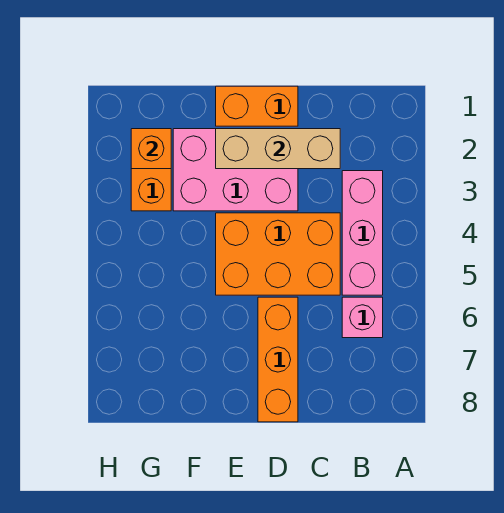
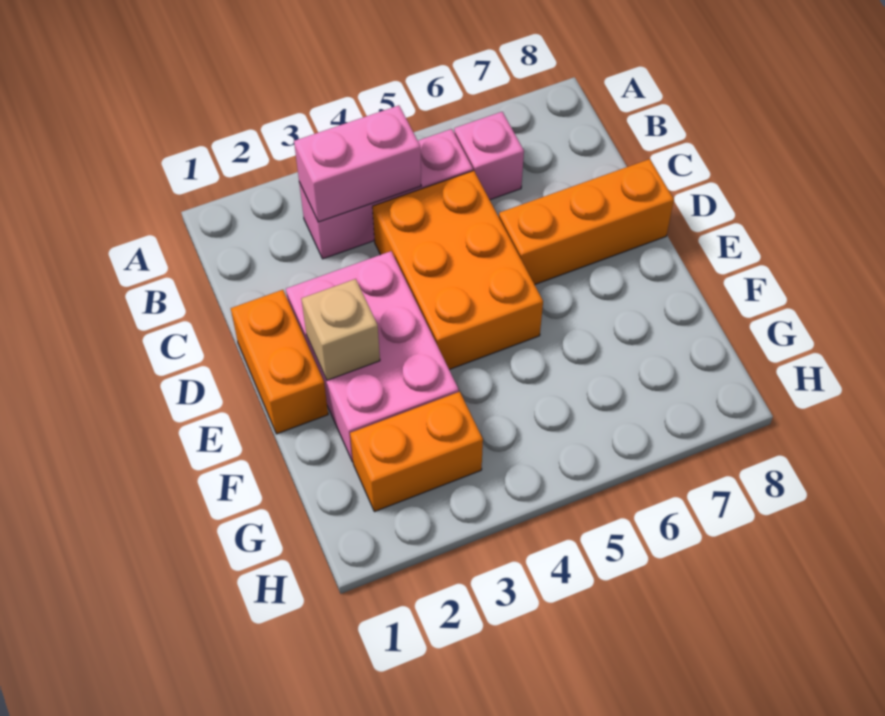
none -> pink 1x2 brick [294,105,421,222]
tan 1x3 brick [216,129,340,169] -> tan 1x1 brick [301,279,380,380]
orange 1x1 brick [131,129,171,169] -> none

